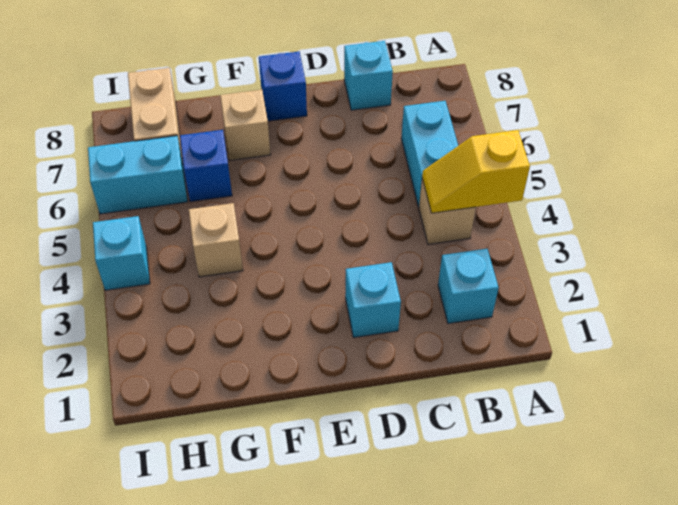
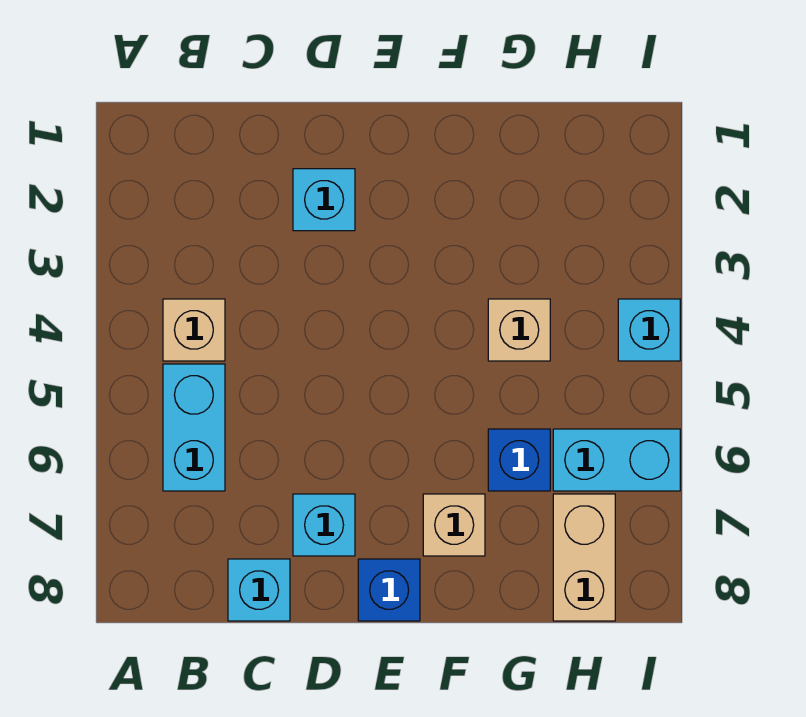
yellow 1x2 slope [422,130,530,213] -> none
cyan 1x1 brick [438,249,499,324] -> cyan 1x1 brick moved to [293,494,355,556]

